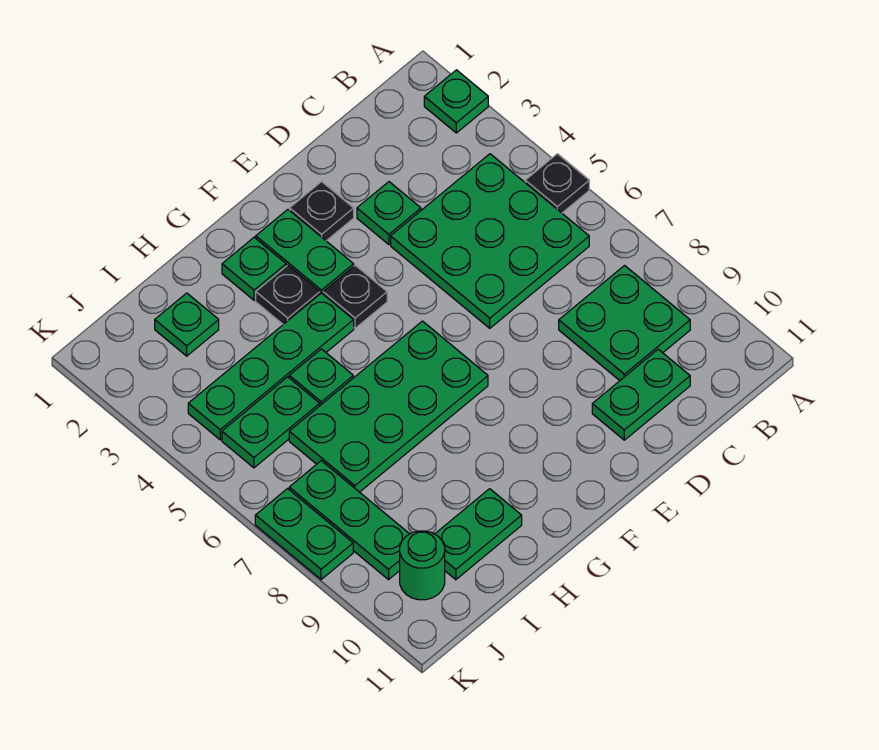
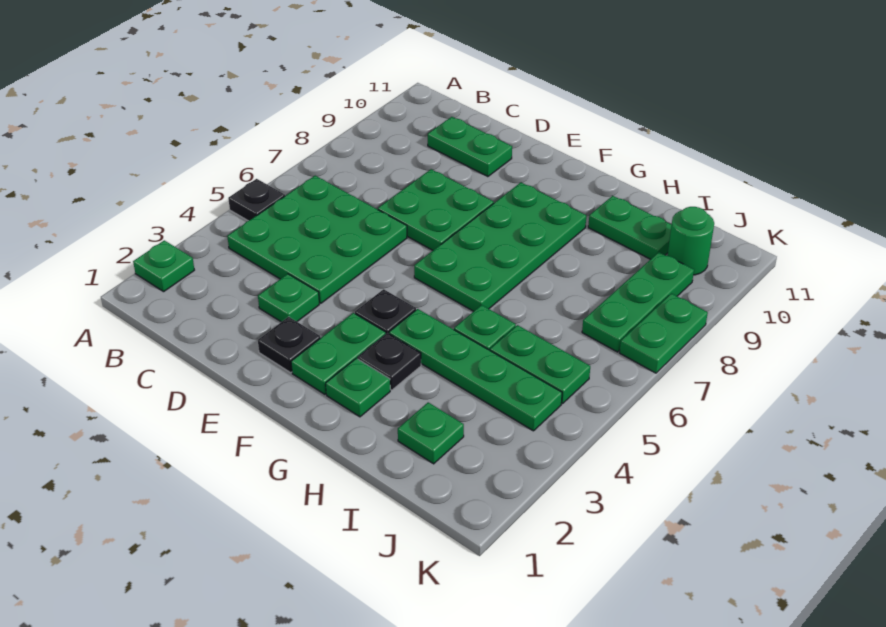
green 2x2 plate [559,266,690,381] -> green 2x2 plate moved to [378,169,494,250]
green 2x4 plate [289,321,488,492] -> green 2x4 plate turned to [414,182,586,311]

